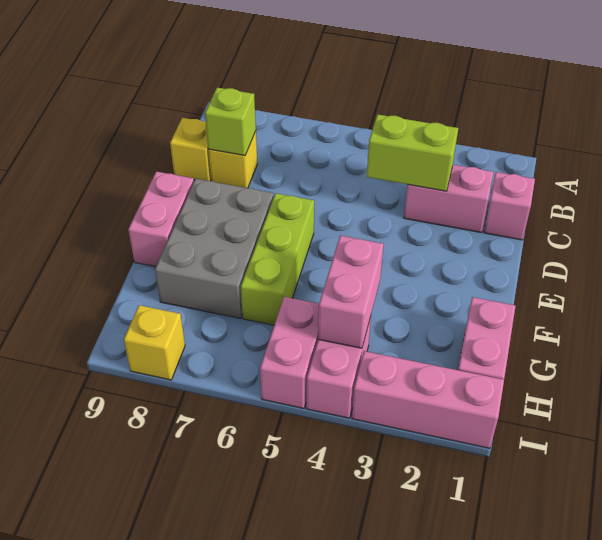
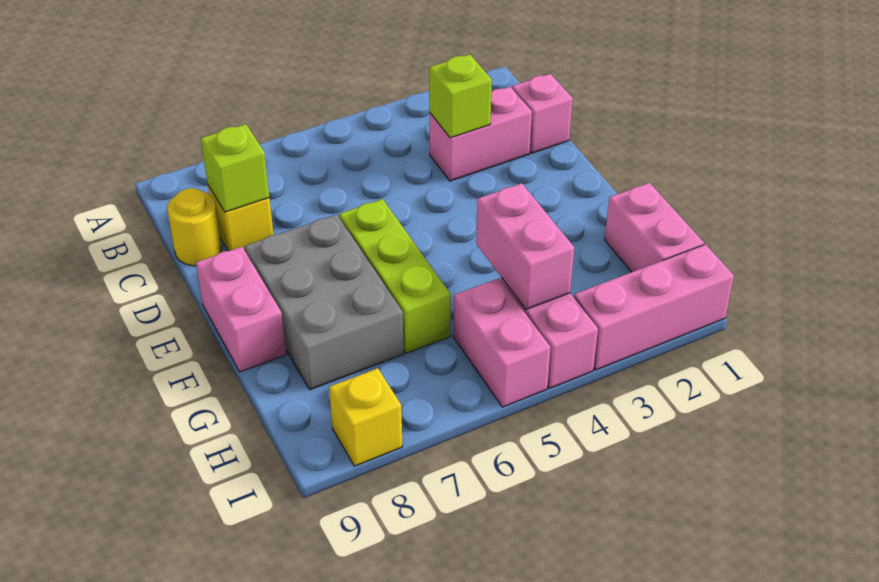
lime 1x2 brick [367,114,458,191] -> lime 1x1 brick [429,54,492,138]
yellow 1x1 brick [170,118,211,181] -> yellow 1x1 round brick [167,188,222,266]

